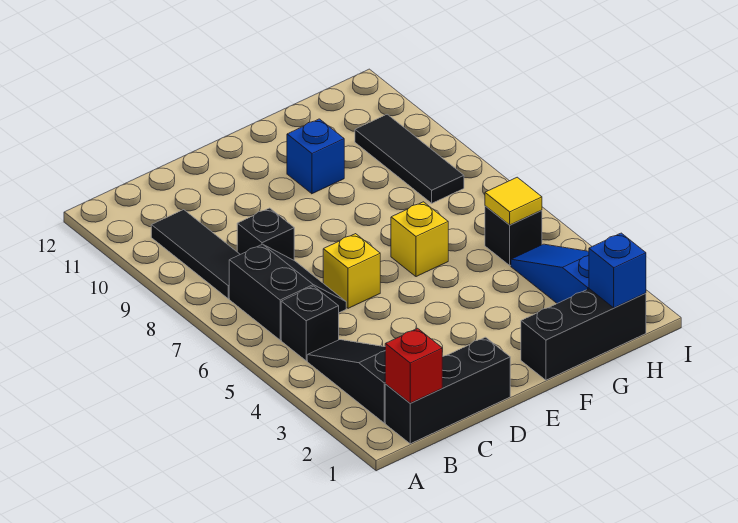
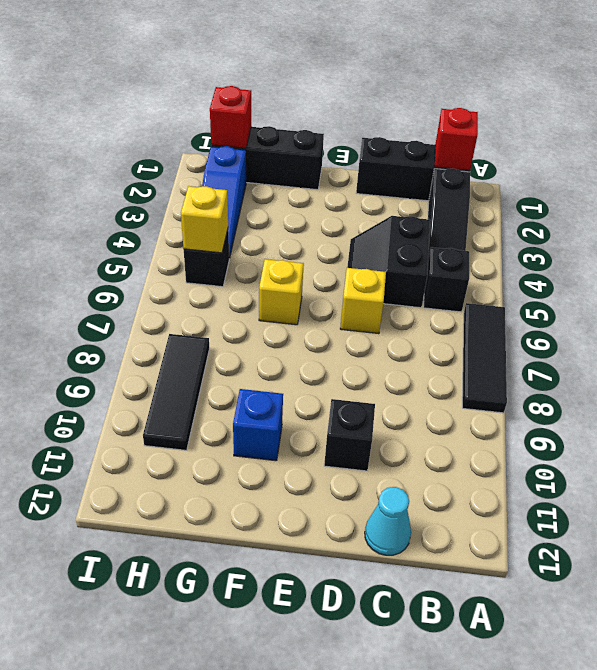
black 2x2 slope [229,244,346,340] -> black 2x2 slope moved to [347,216,430,308]
black 1x3 tile [151,210,240,299] -> black 1x3 tile moved to [462,303,507,413]
black 1x1 brick [237,208,294,260] -> black 1x1 brick moved to [324,399,375,471]
none -> cyan 1x1 cone [365,487,411,555]
blue 1x1 brick [589,233,646,308] -> red 1x1 brick [210,86,251,148]
yellow 1x1 tile [485,177,542,225] -> yellow 1x1 brick [181,186,228,253]

